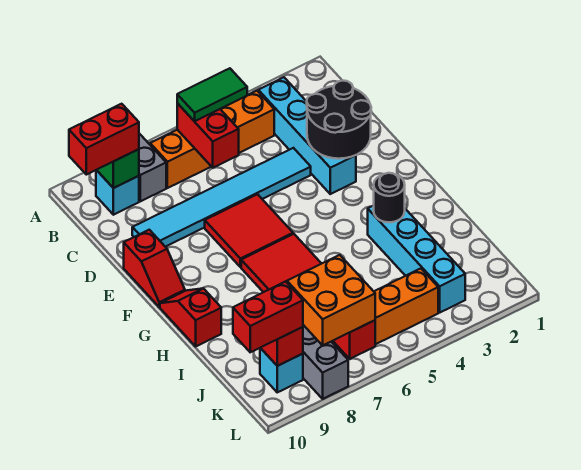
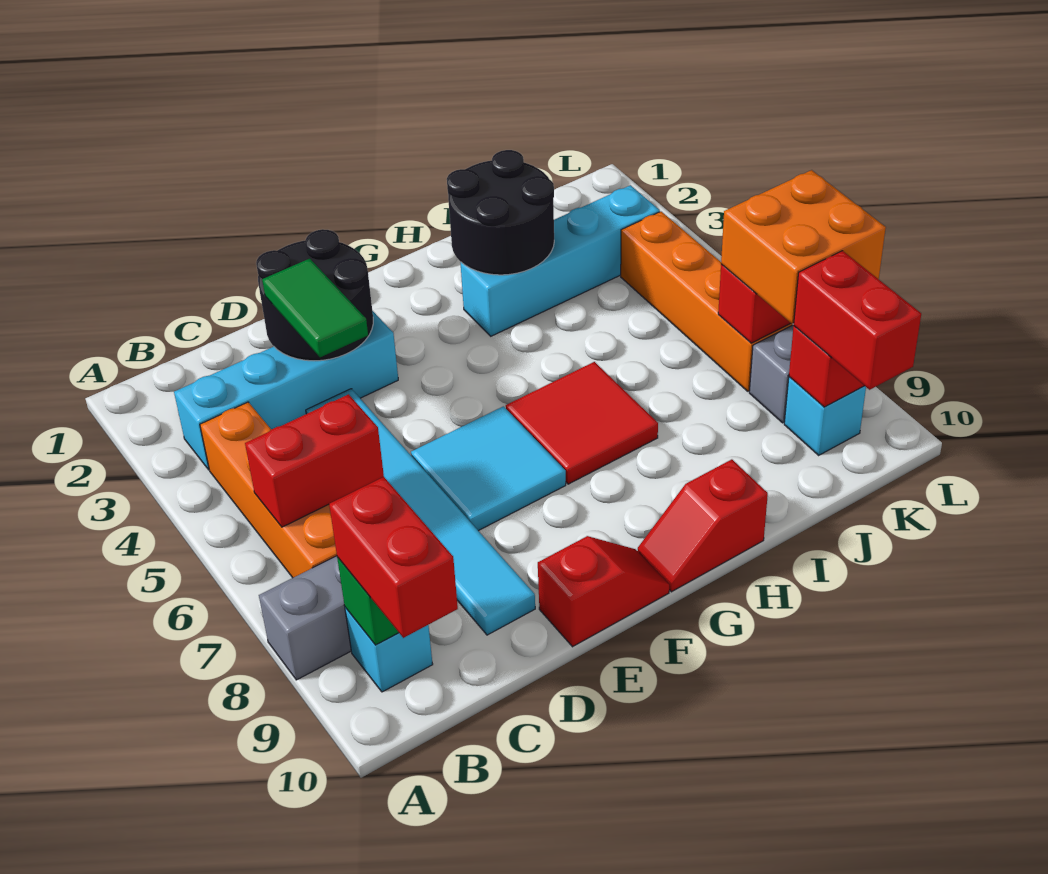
green 1x2 tile [177,68,247,121] -> green 1x2 tile moved to [262,259,368,357]
red 2x2 tile [205,194,293,267] -> cyan 2x2 tile [411,406,566,531]
black 1x1 round brick [374,173,405,222] -> black 2x2 round brick [447,150,554,275]

